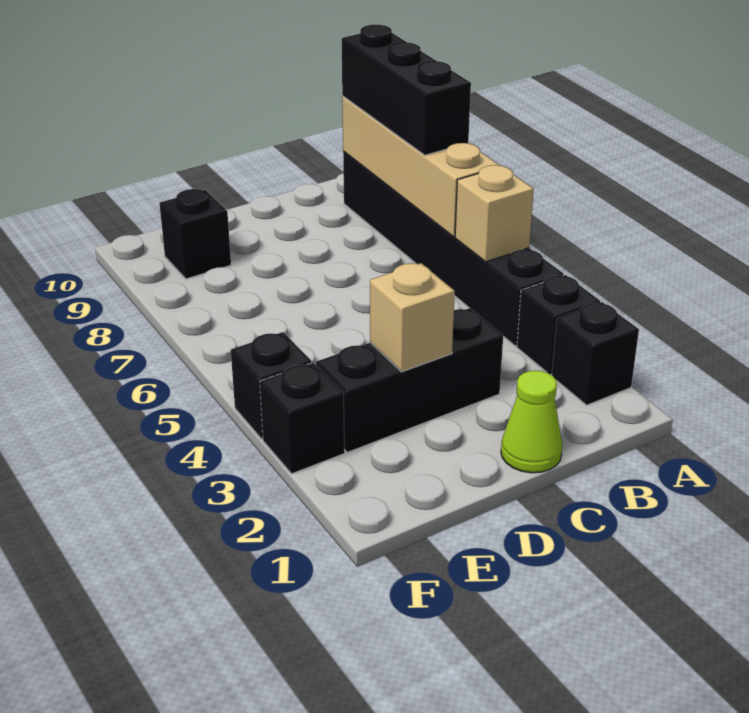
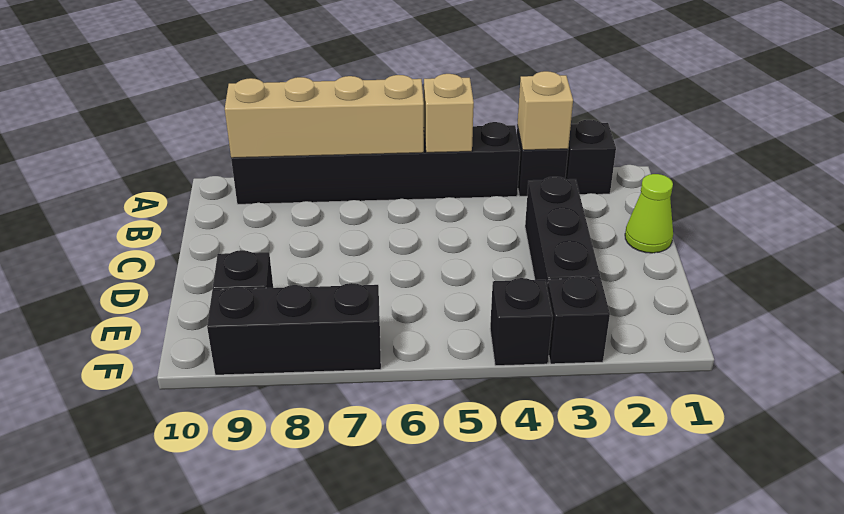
black 1x3 brick [342,24,471,155] -> black 1x3 brick moved to [207,283,381,375]
tan 1x1 brick [370,263,455,372] -> tan 1x1 brick moved to [517,71,573,150]

